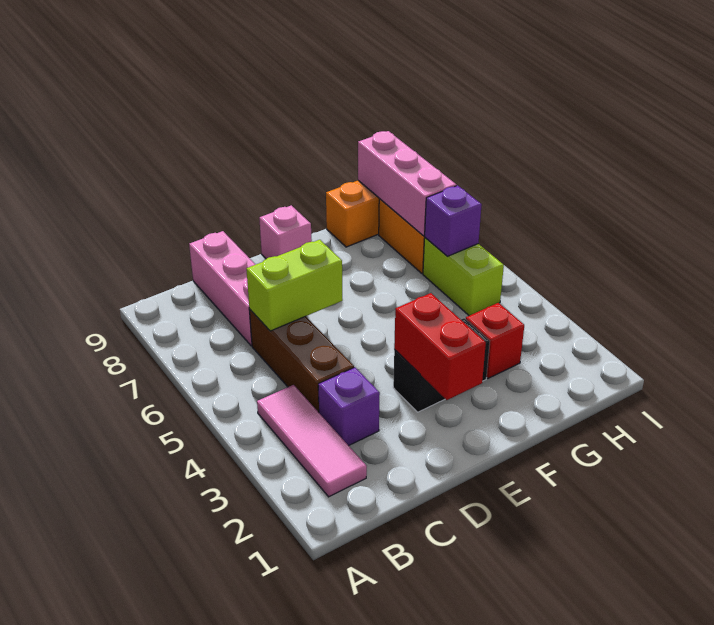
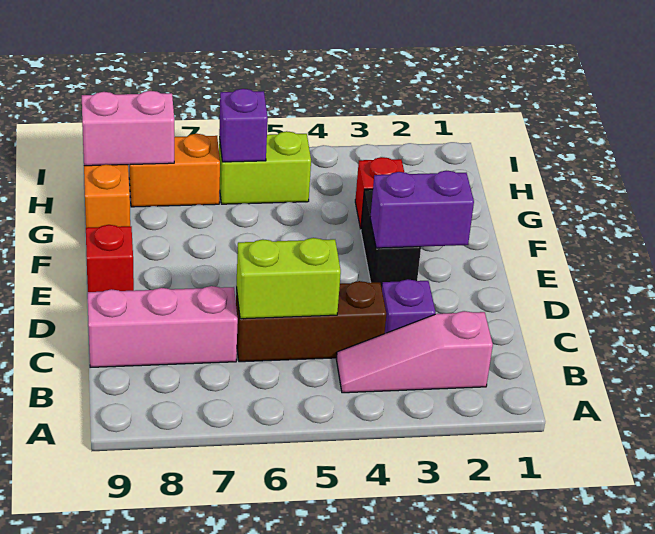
pink 1x3 tile [257,385,367,497] -> pink 1x3 slope [336,311,493,393]
lime 1x2 brick [246,240,343,331] -> lime 1x2 brick turned to [236,238,341,319]
red 1x2 brick [394,293,486,400] -> purple 1x2 brick [370,171,474,248]
pink 1x1 brick [259,205,312,259] -> red 1x1 brick [86,225,134,292]
pink 1x3 brick [358,131,457,236] -> pink 1x2 brick [82,91,174,166]

